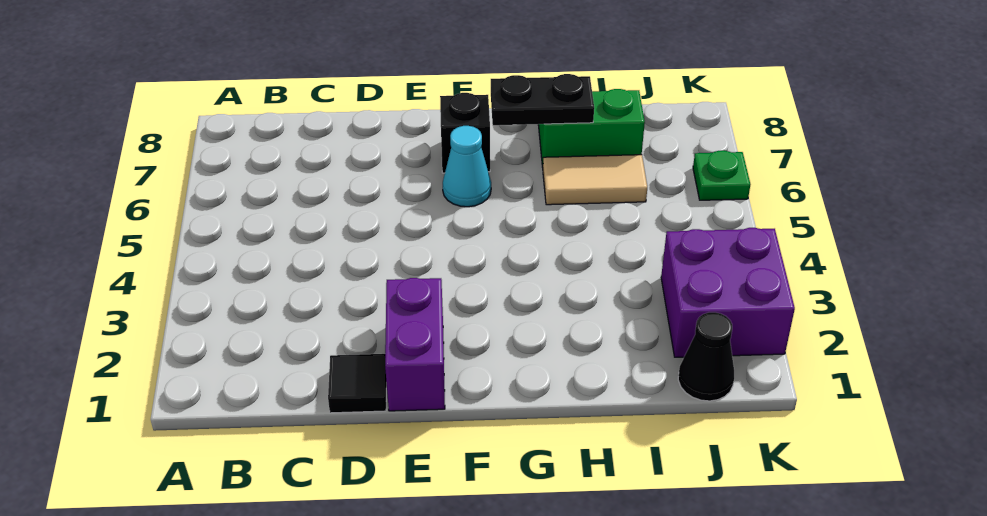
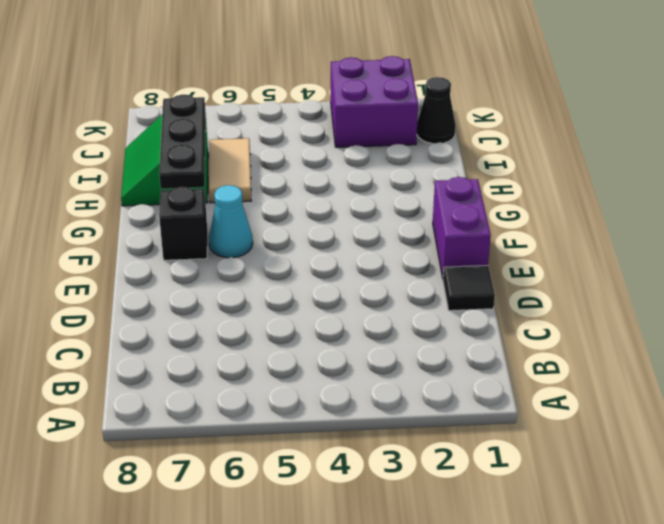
purple 1x2 brick [385,278,445,411] -> purple 1x2 brick turned to [433,177,491,278]
black 1x2 plate [491,74,594,125] -> black 1x3 plate [159,94,205,189]
green 1x1 plate [693,150,751,200] -> none

